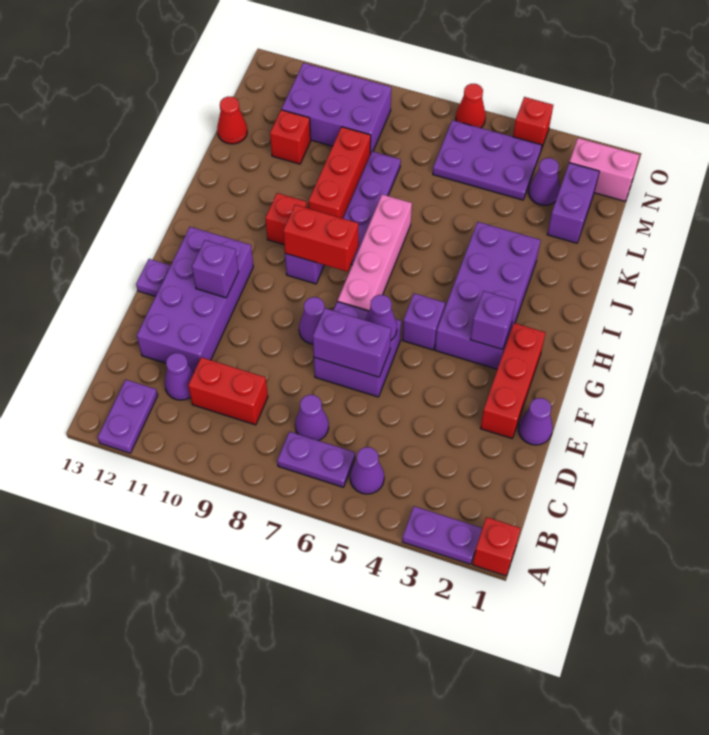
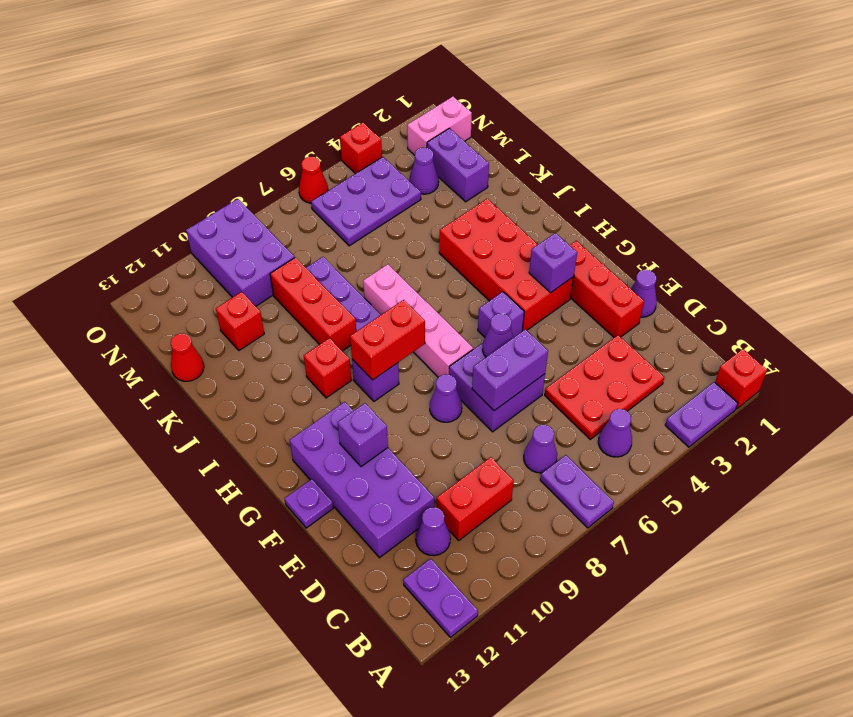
purple 1x2 plate [277,432,355,487] -> purple 1x2 plate turned to [540,455,614,528]
none -> red 2x3 plate [545,335,664,439]
purple 2x4 brick [435,222,540,369] -> red 2x4 brick [439,199,574,331]
purple 2x3 brick [282,63,391,154] -> purple 2x3 brick turned to [186,199,295,306]

